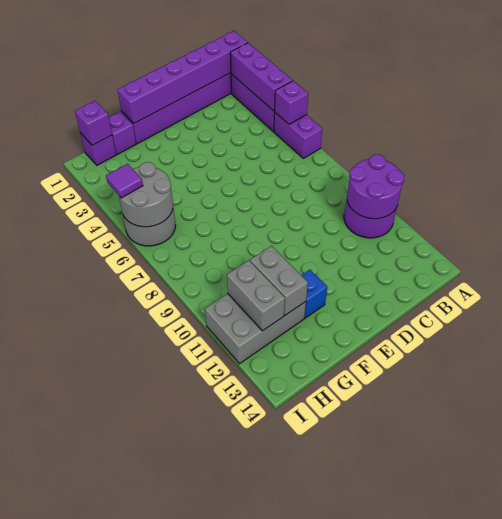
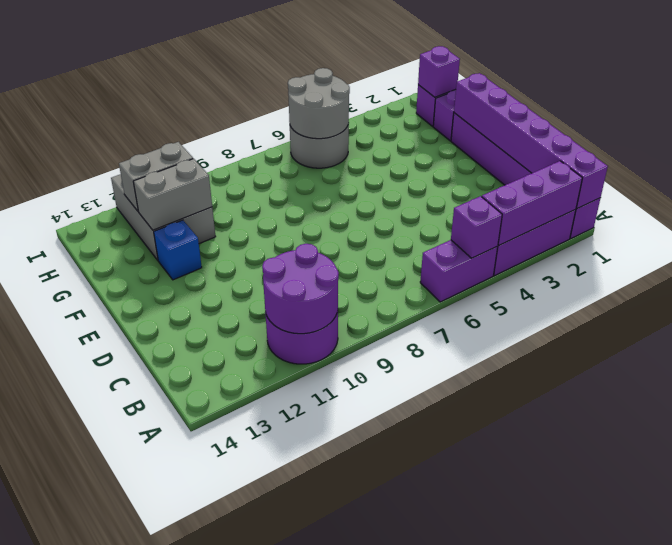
purple 1x1 tile [106,164,143,198] -> none

